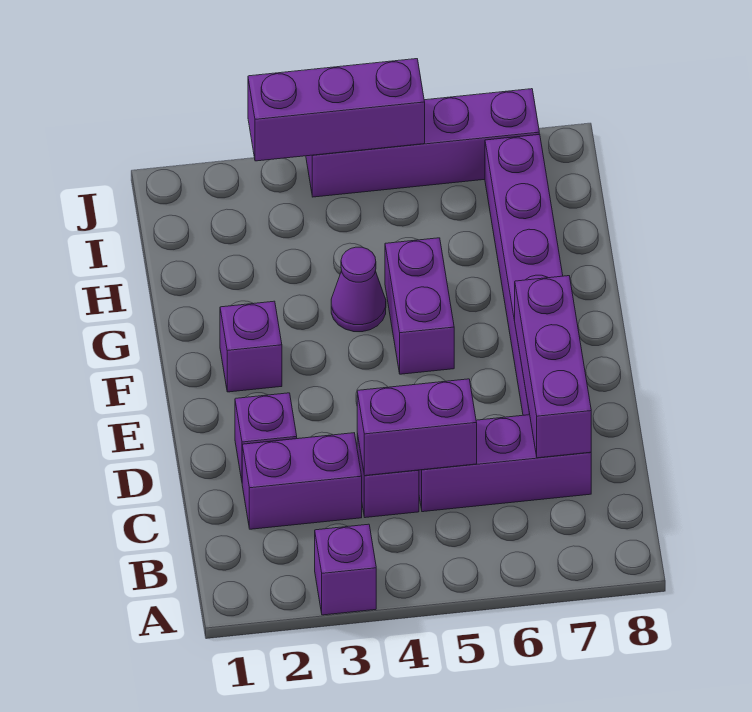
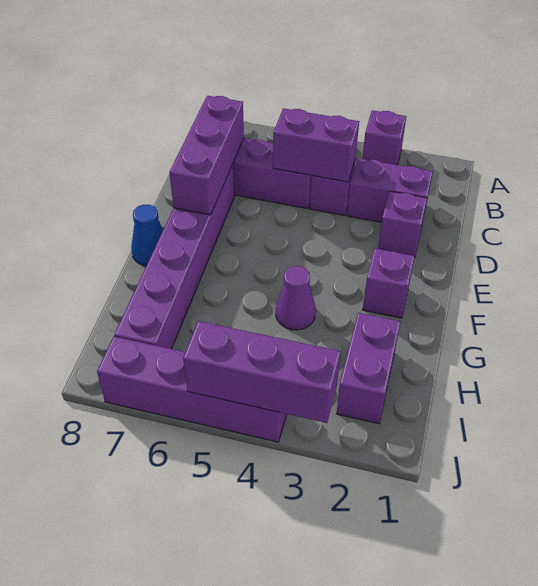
purple 1x2 brick [385,238,454,374] -> purple 1x2 brick moved to [337,313,400,424]
none -> blue 1x1 cone [131,205,163,266]

